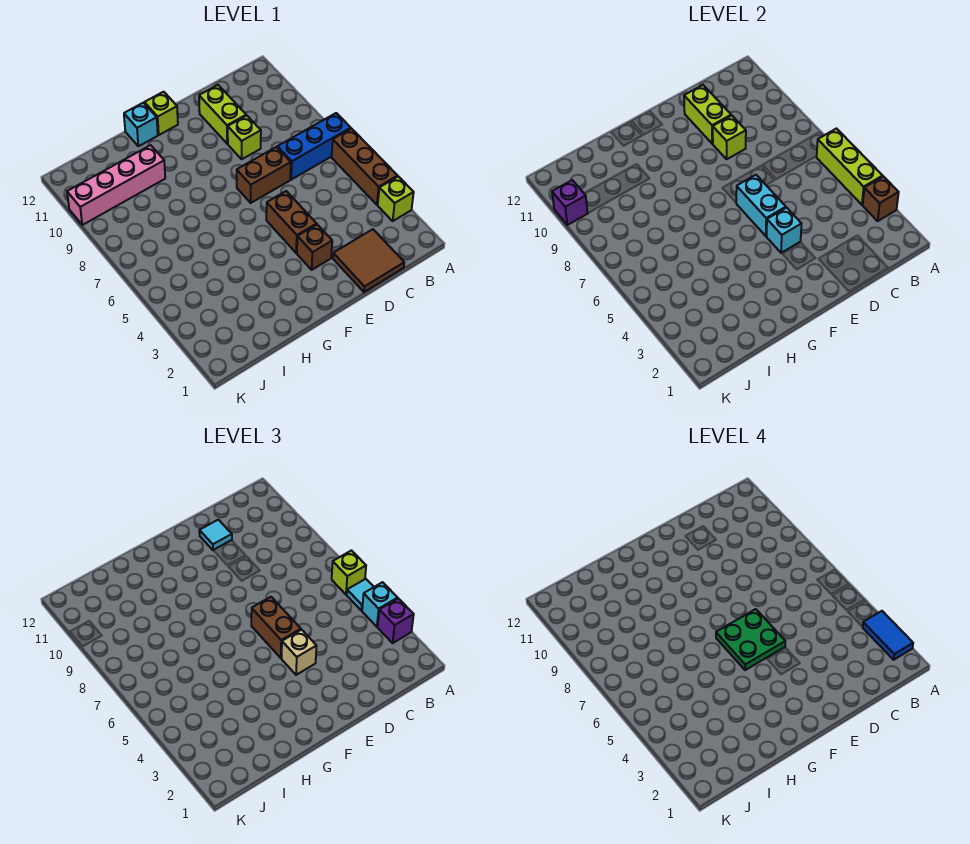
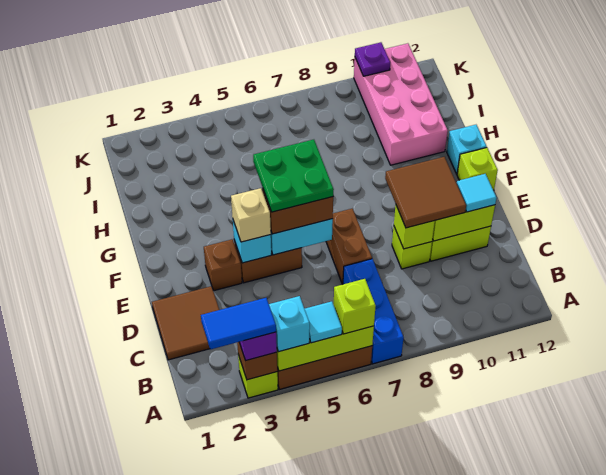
none -> brown 2x2 tile [385,157,466,228]
pink 1x4 brick [67,145,165,225] -> pink 2x4 brick [354,43,448,165]
purple 1x1 brick [552,180,588,225] -> purple 1x1 plate [355,42,390,76]

